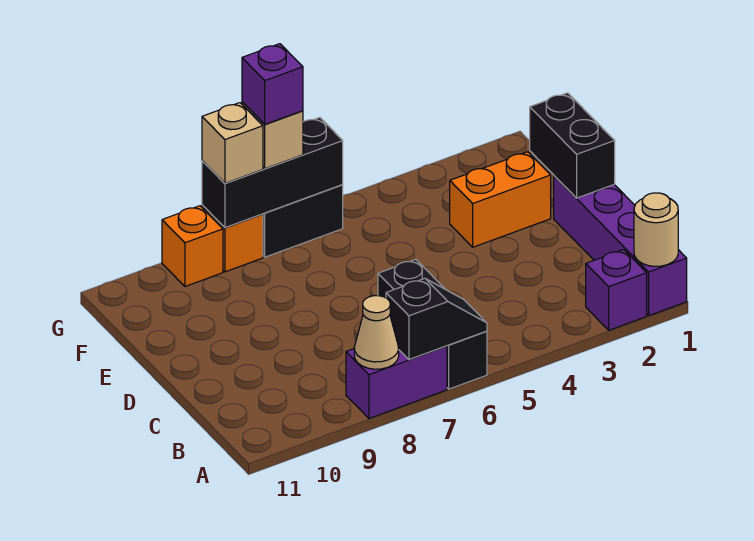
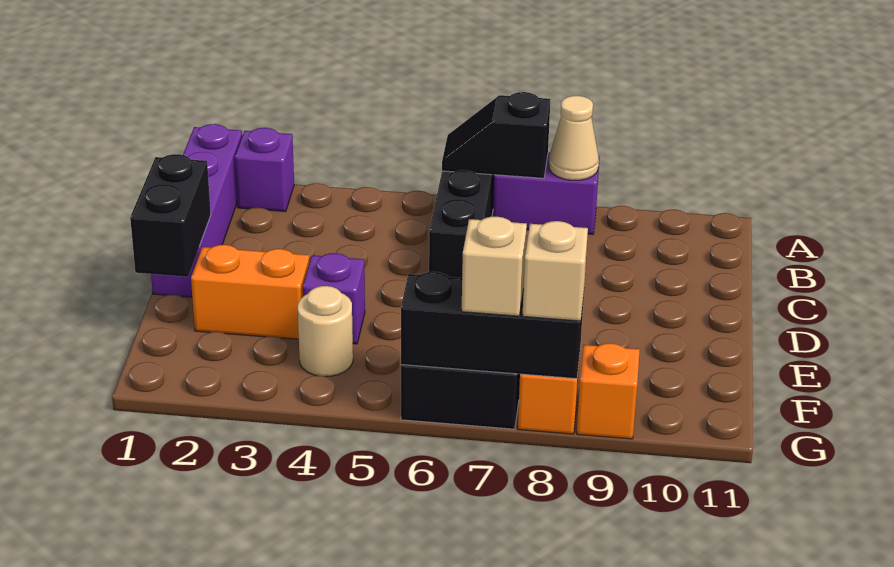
tan 1x1 round brick [634,193,678,266] -> tan 1x1 round brick moved to [298,286,353,376]
purple 1x1 brick [242,44,303,124] -> purple 1x1 brick moved to [303,253,365,344]

